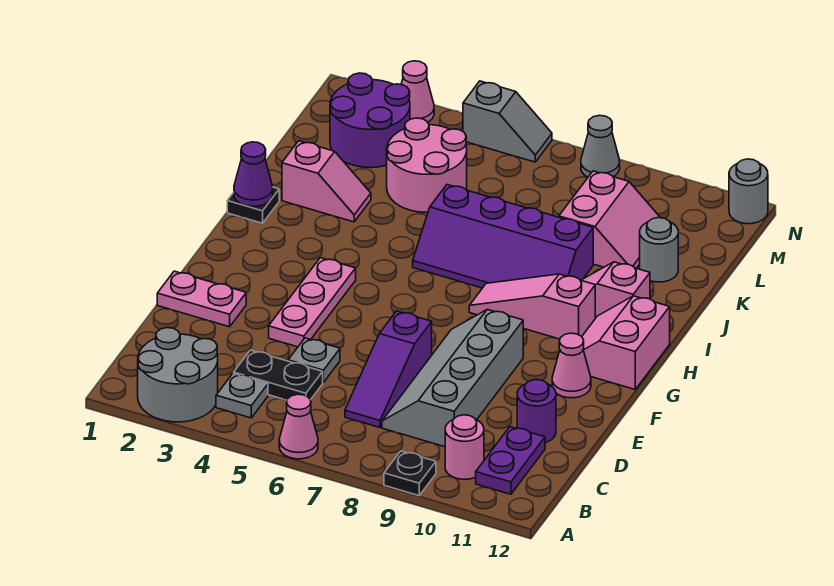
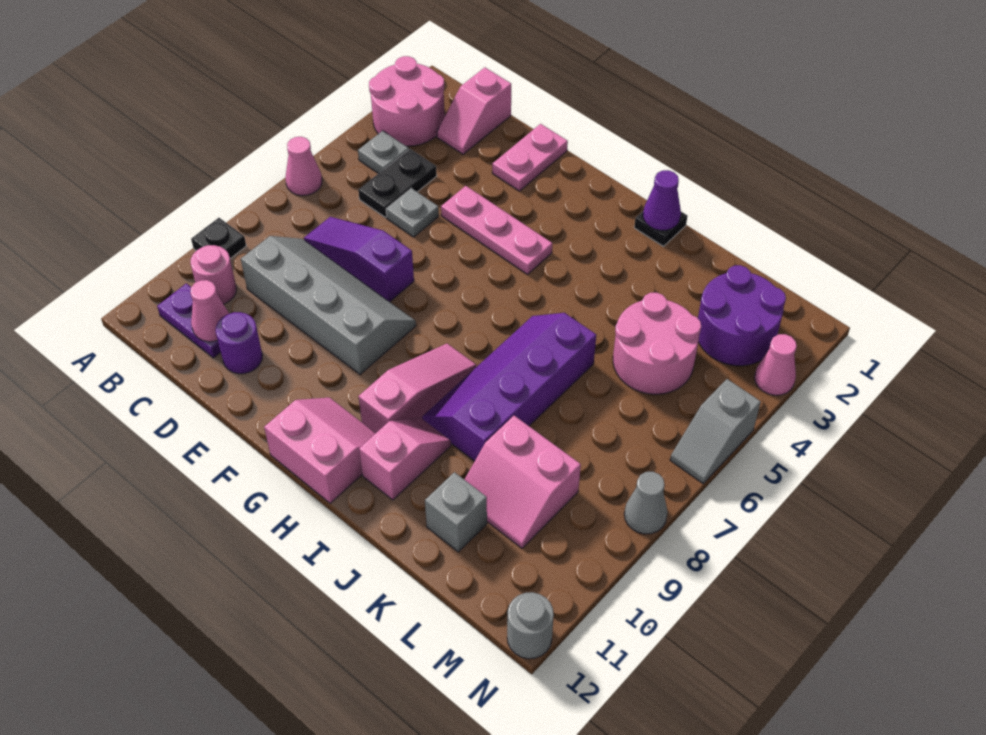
grey 2x2 round brick [138,328,218,422] -> pink 2x2 round brick [369,56,445,146]
pink 1x1 cone [552,333,591,398] -> pink 1x1 cone moved to [190,280,229,342]
pink 1x2 slope [282,141,371,222] -> pink 1x2 slope moved to [437,68,511,154]
grey 1x1 round brick [640,218,678,282] -> grey 1x1 brick [425,472,487,552]

